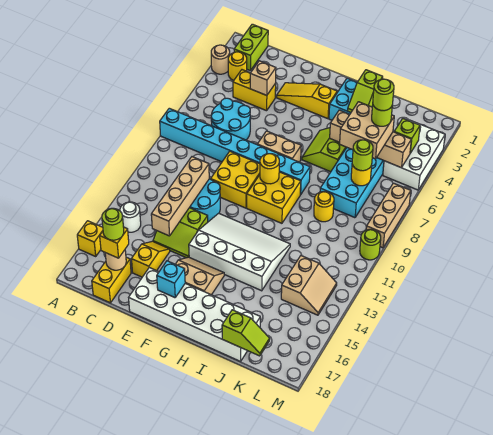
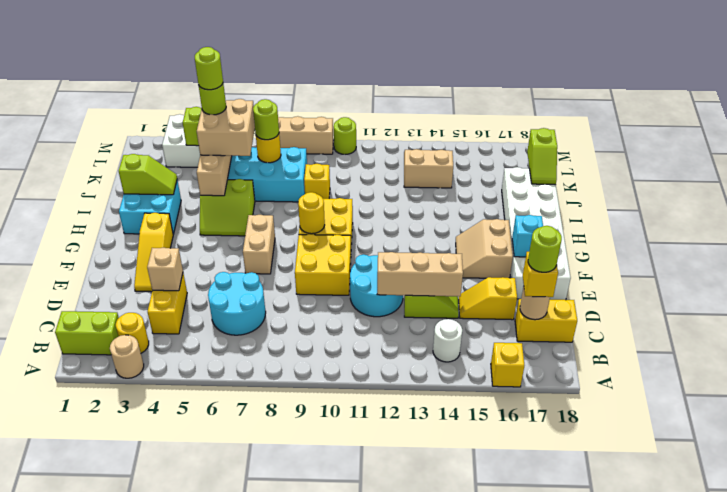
cyan 1x8 brick [160,108,310,195] -> none
tan 1x4 brick [151,157,209,236] -> tan 1x3 brick [377,252,463,296]
white 3x4 slope [189,213,290,291] -> none
yellow 1x1 round brick [314,192,334,222] -> yellow 1x1 brick [304,164,330,199]
lime 1x2 slope [222,310,270,356] -> lime 1x2 slope turned to [527,128,557,185]

